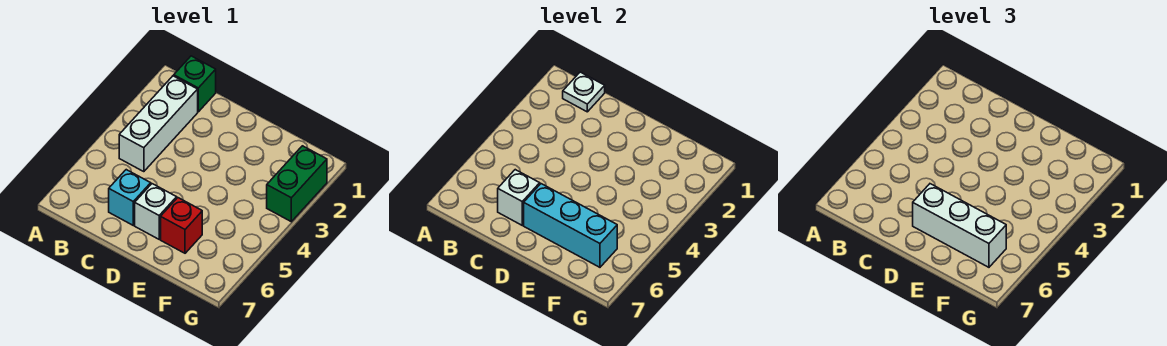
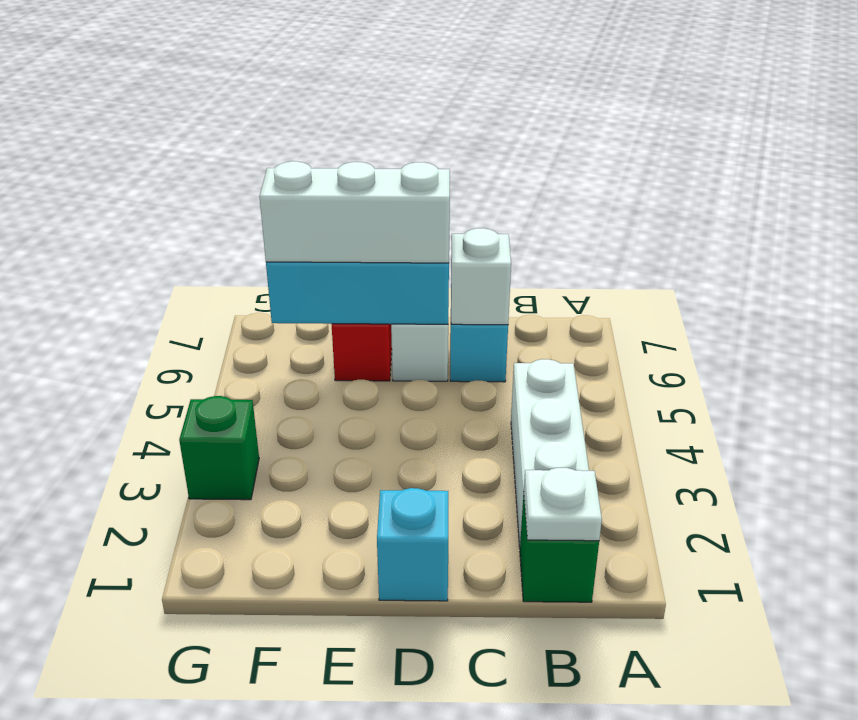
none -> cyan 1x1 brick [377,488,448,601]
green 1x2 brick [267,146,327,222] -> green 1x1 brick [179,396,259,500]

